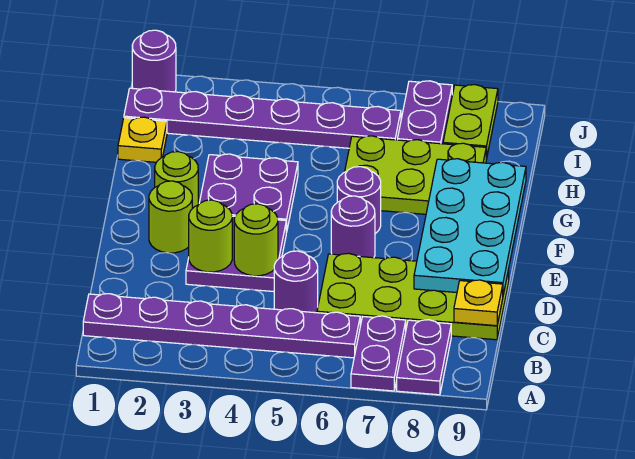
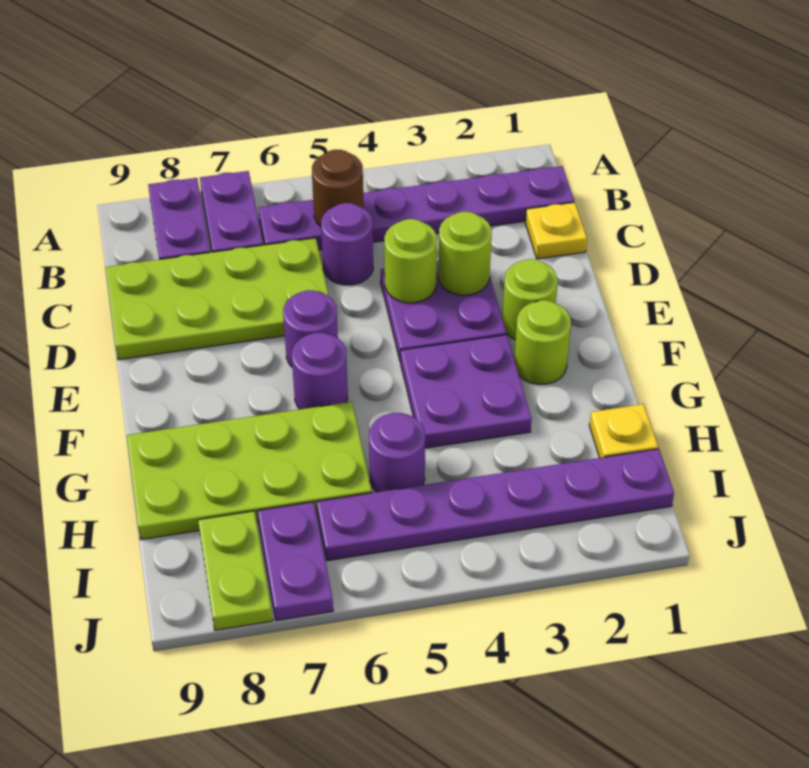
none -> brown 1x1 round brick [312,150,364,226]
yellow 1x1 plate [454,280,503,326] -> yellow 1x1 plate moved to [525,202,587,259]
cyan 2x4 plate [414,159,526,294] -> none
lime 2x3 plate [345,136,486,214] -> lime 2x4 plate [127,402,372,540]
purple 1x1 round brick [132,30,176,92] -> purple 1x1 round brick moved to [369,413,425,492]

